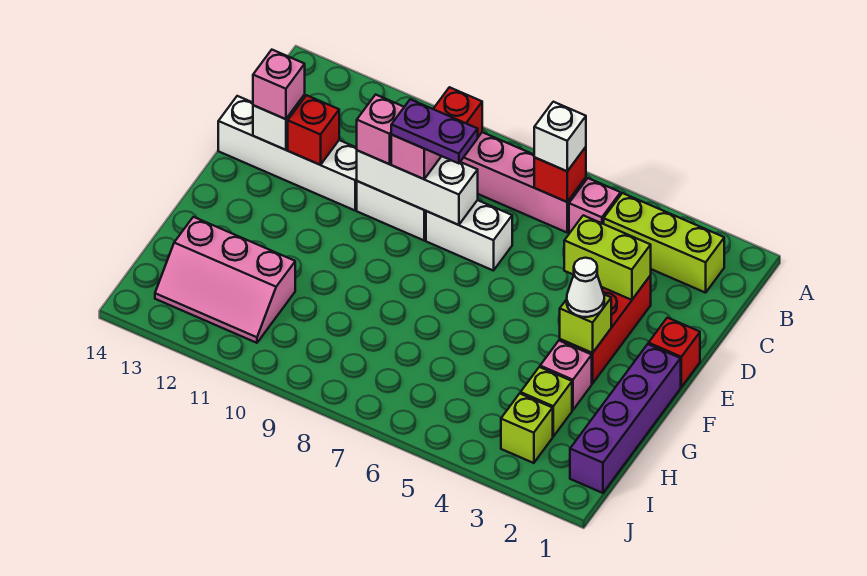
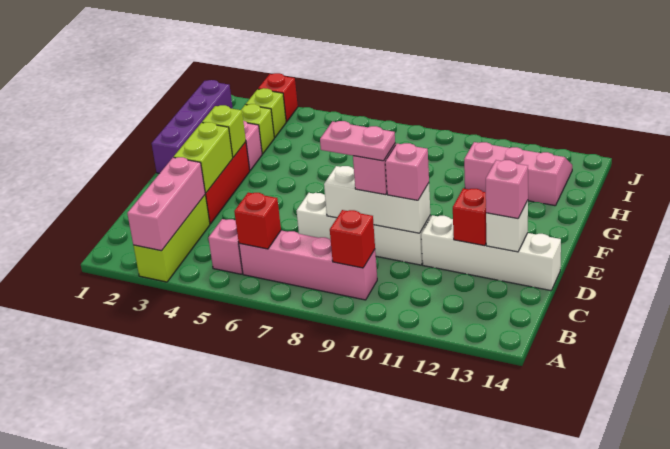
none -> pink 1x3 brick [127,157,205,251]
lime 1x3 brick [604,193,724,293] -> lime 1x3 brick turned to [133,195,210,282]
white 1x1 brick [534,102,586,171] -> none
lime 1x2 brick [564,215,651,300] -> lime 1x2 brick turned to [174,122,233,193]
purple 1x2 plate [391,99,478,163] -> pink 1x2 plate [320,121,395,161]
red 1x1 brick [649,318,700,387] -> red 1x1 brick moved to [258,73,298,122]
white 1x1 cone [567,258,604,317] -> none

